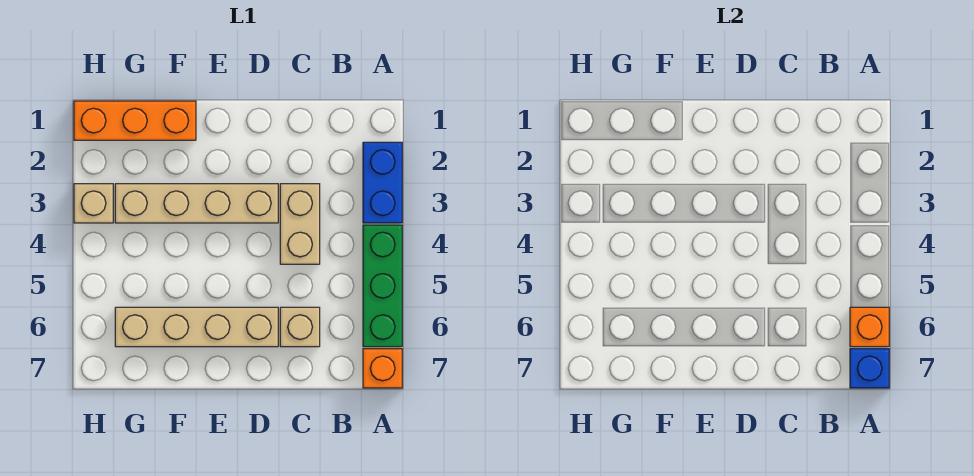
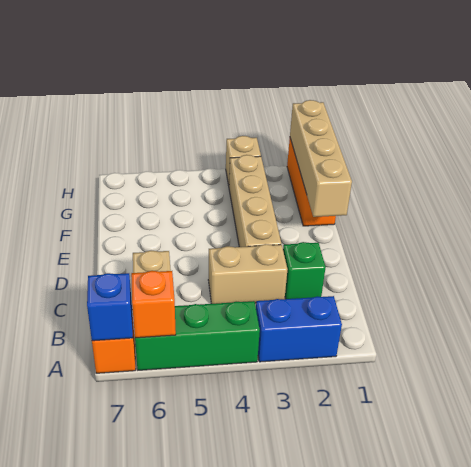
none -> green 1x1 brick [283,242,326,299]
tan 1x4 brick [115,307,278,347] -> tan 1x4 brick moved to [290,100,352,217]

